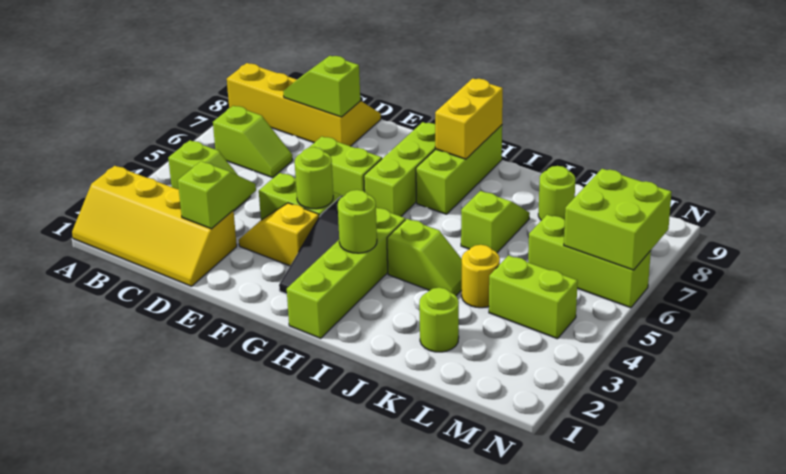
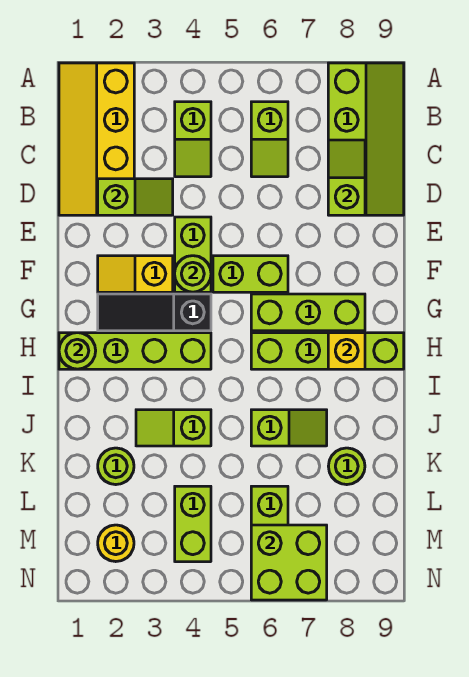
yellow 2x4 slope [227,63,381,146] -> lime 2x4 slope [328,63,404,215]
yellow 1x2 slope [239,203,319,266] -> yellow 1x2 slope turned to [98,256,173,292]
lime 1x2 brick [309,137,382,196] -> lime 1x2 brick turned to [213,256,288,292]
lime 1x1 round brick [338,190,377,253] -> lime 1x1 round brick moved to [59,333,96,369]
lime 1x3 brick [416,125,502,214] -> lime 1x4 brick [251,333,404,369]
yellow 1x2 brick [435,78,503,159] -> yellow 1x1 brick [328,333,365,369]
lime 1x2 slope [387,219,462,296] -> lime 1x2 slope turned to [136,410,211,446]
yellow 1x1 round brick [462,245,500,308] -> yellow 1x1 round brick moved to [98,525,134,562]

